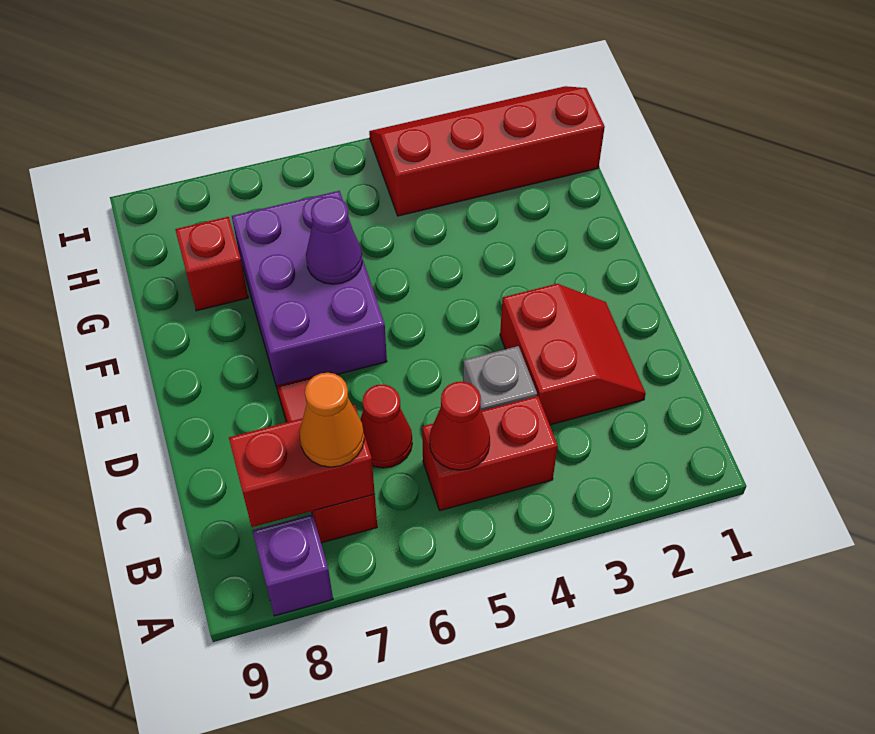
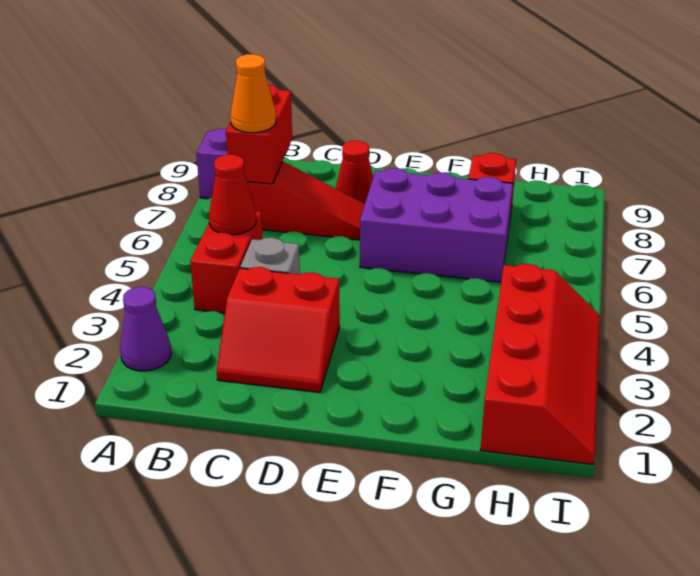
red 1x1 cone [360,384,412,468] -> red 1x1 cone moved to [336,141,373,204]
purple 1x1 cone [306,196,362,284] -> purple 1x1 cone moved to [120,287,171,371]

